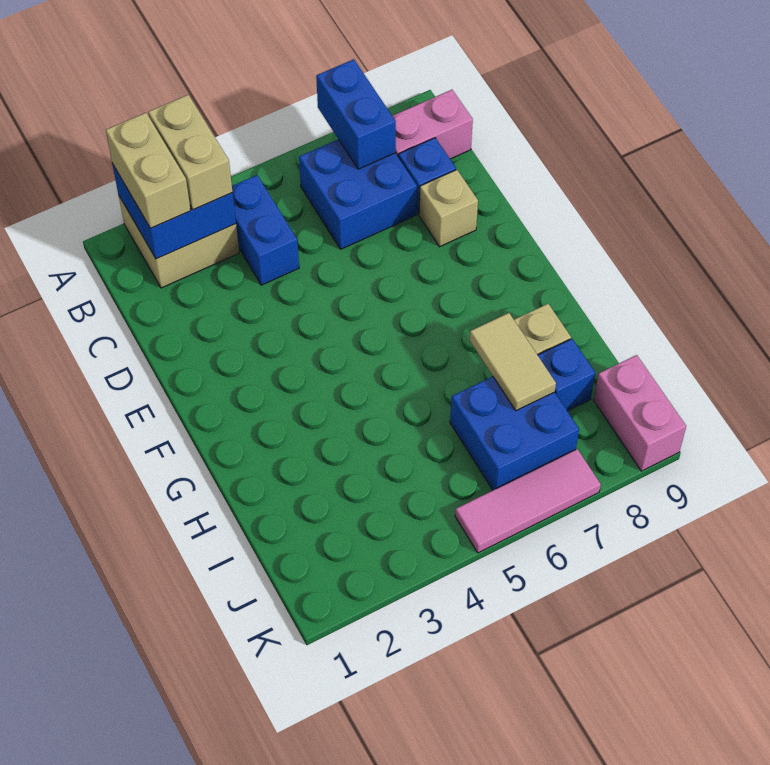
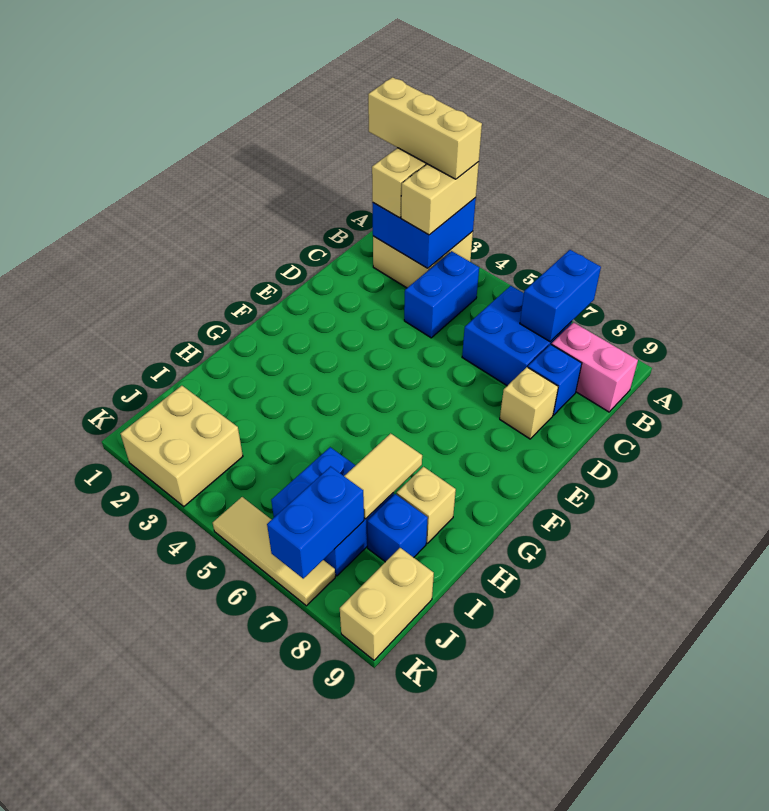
none -> tan 1x3 brick [368,77,482,179]
none -> tan 2x2 brick [120,386,243,507]
none -> blue 1x2 brick [267,467,364,578]
pink 1x2 brick [594,355,686,471] -> tan 1x2 brick [340,548,434,660]
pink 1x3 tile [455,449,601,553] -> tan 1x3 tile [213,497,335,606]

